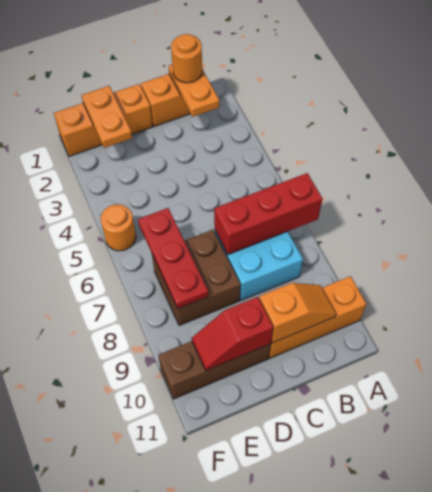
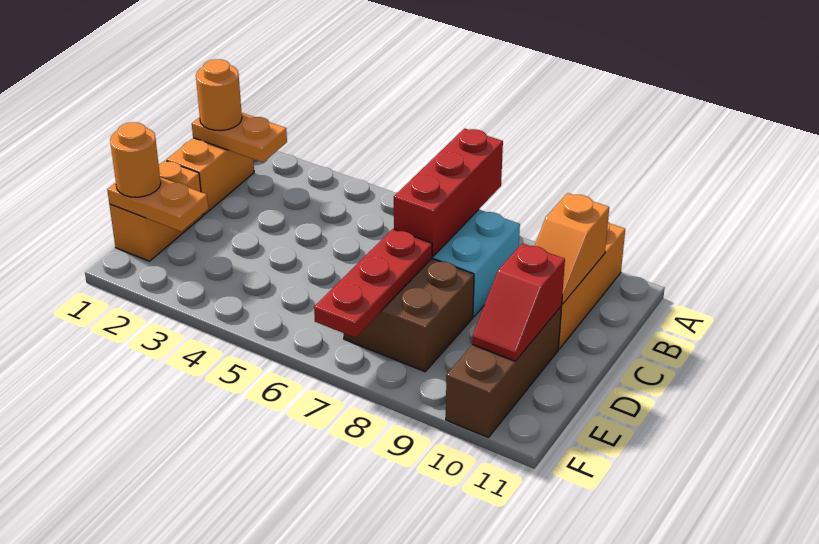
orange 1x2 slope [259,283,336,343] -> orange 1x2 slope turned to [535,193,609,304]
orange 1x3 brick [54,84,153,156] -> orange 1x2 brick [109,161,203,261]
red 1x3 plate [138,208,208,309] -> red 1x3 plate turned to [314,229,432,338]
orange 1x1 round brick [101,204,136,251] -> orange 1x1 round brick moved to [110,122,161,197]

